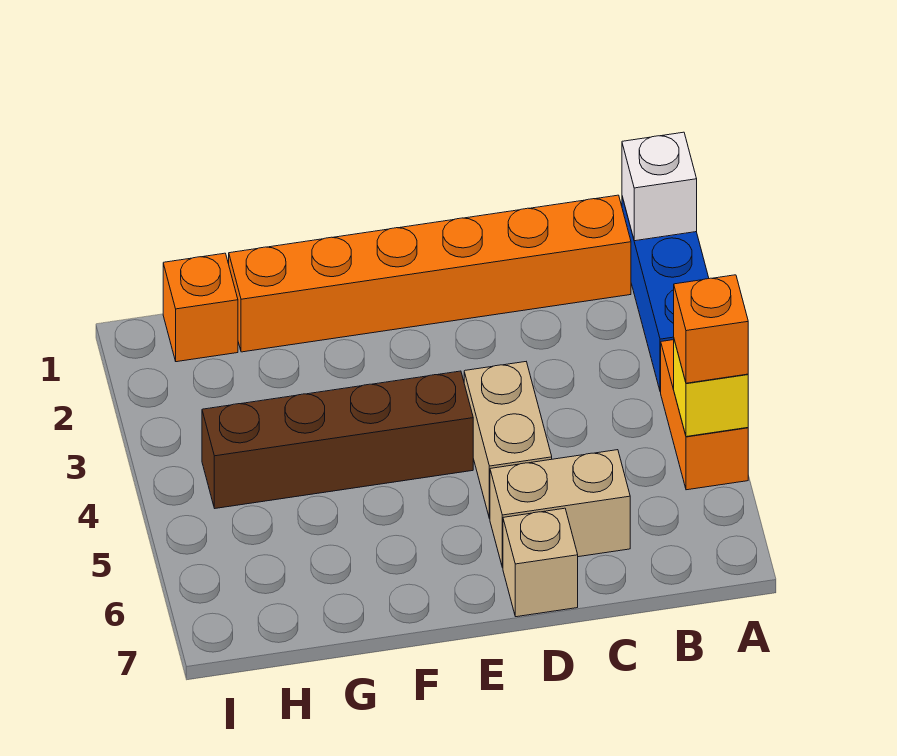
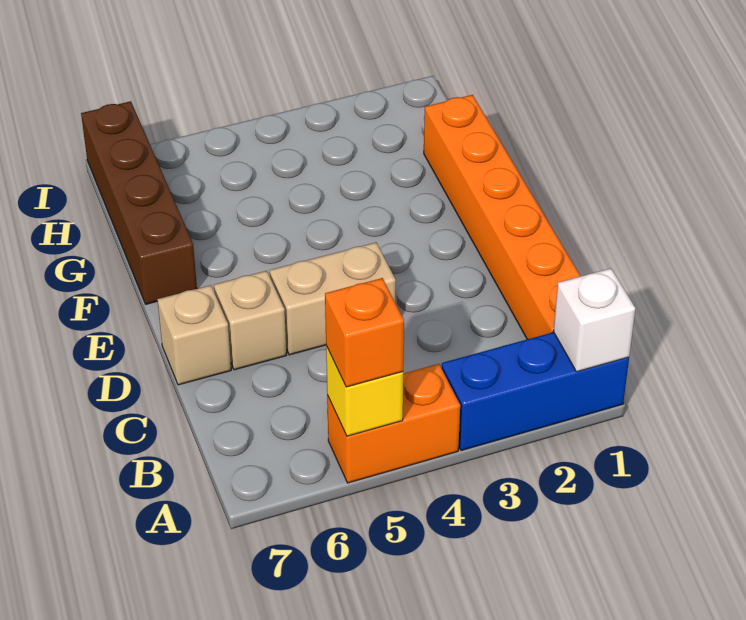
tan 1x2 brick [490,450,630,568] -> tan 1x1 brick [214,271,287,370]
brown 1x4 brick [202,371,473,508] -> brown 1x4 brick moved to [81,101,197,304]
orange 1x1 brick [163,253,238,362] -> none

